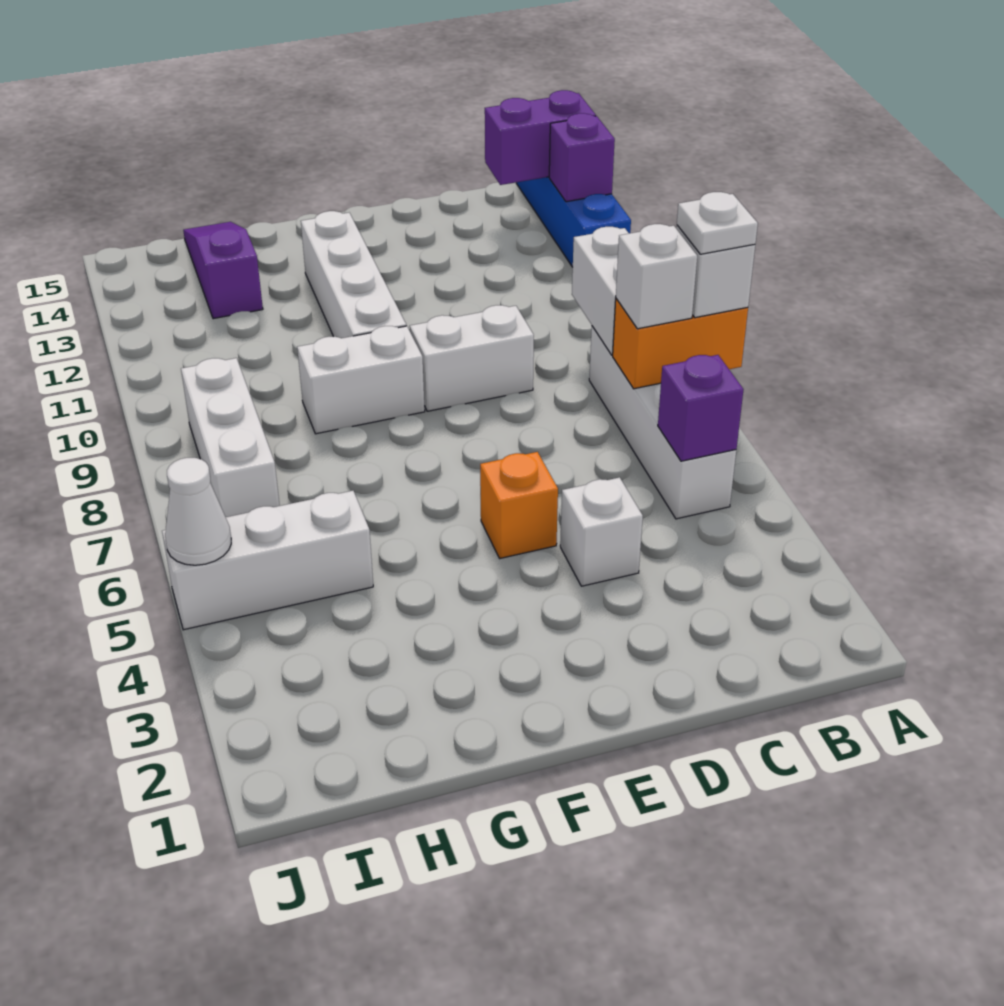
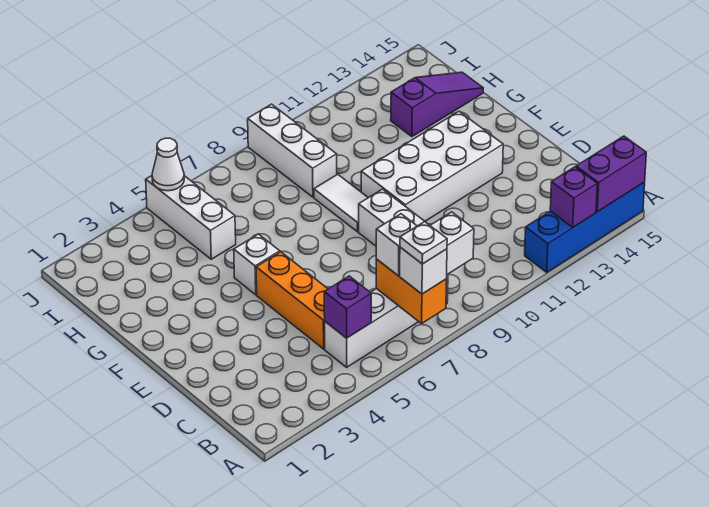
purple 1x2 brick [485,90,596,185] -> purple 1x2 brick turned to [576,136,646,212]
white 1x1 brick [560,477,643,586] -> white 1x1 brick moved to [234,234,280,295]
orange 1x1 brick [480,452,558,558] -> orange 1x3 brick [256,252,328,349]
white 1x2 brick [297,326,425,434] -> white 1x2 tile [314,174,368,232]
white 1x4 brick [301,211,406,338] -> white 2x4 brick [361,112,503,221]
white 1x3 brick [181,358,280,517] -> white 1x3 brick turned to [248,104,337,197]

